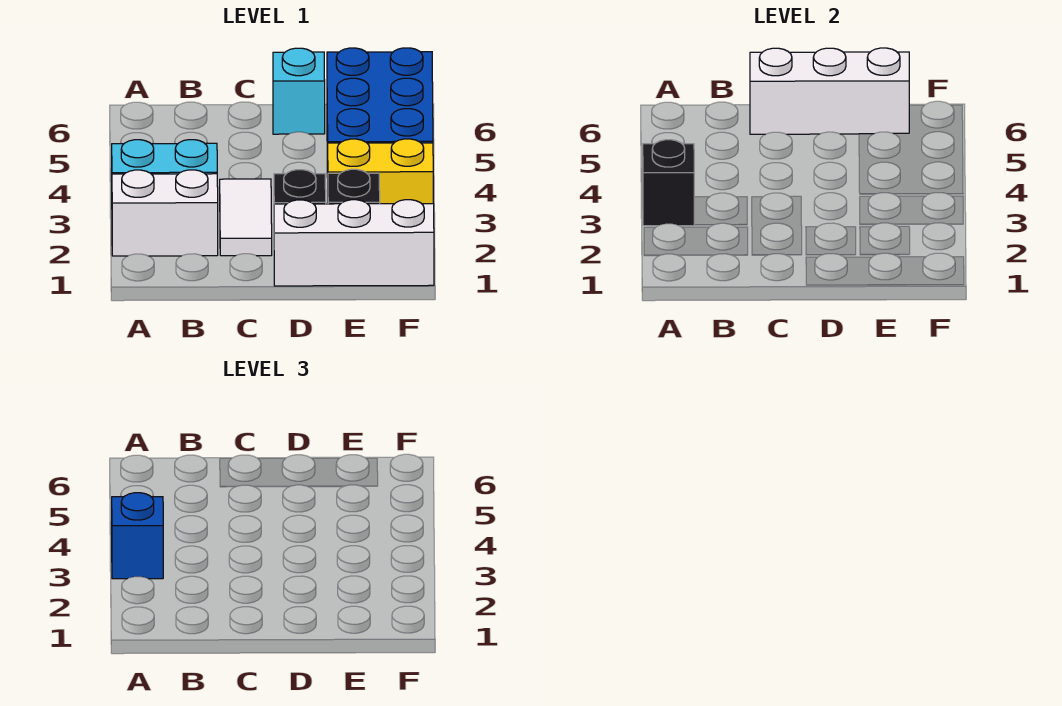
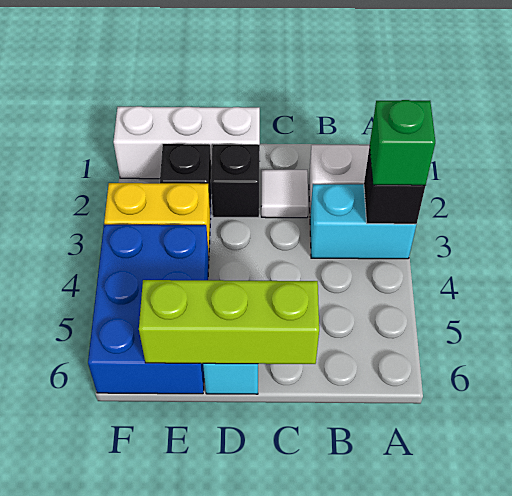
blue 1x1 brick [112,493,163,579] -> green 1x1 brick [370,100,435,185]
white 1x2 tile [220,179,272,256] -> white 1x1 tile [261,170,308,218]
white 1x3 brick [750,48,909,134] -> lime 1x3 brick [139,280,319,364]

